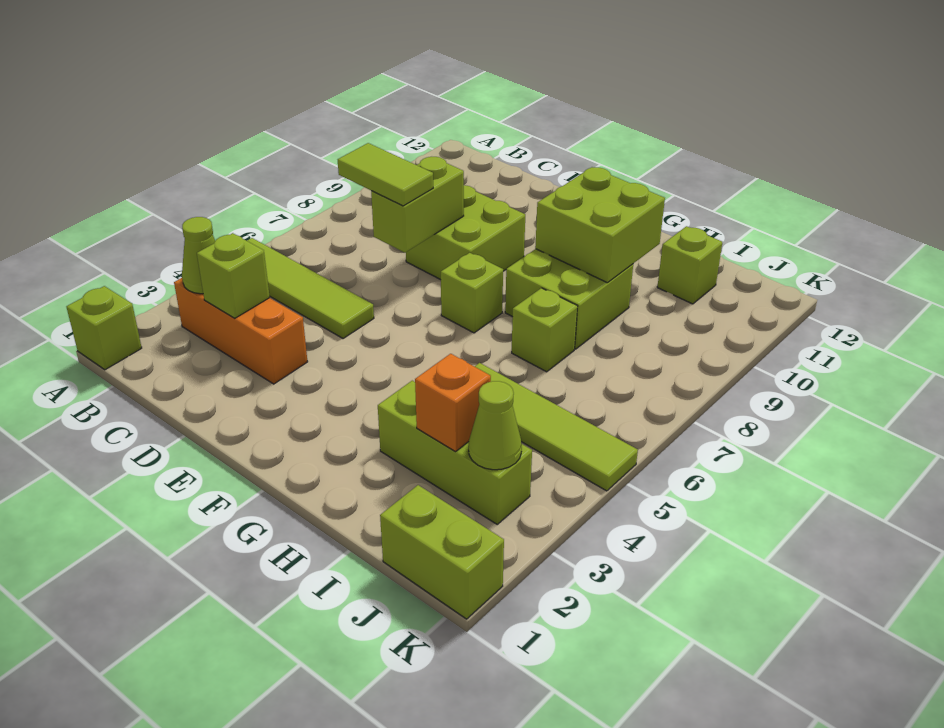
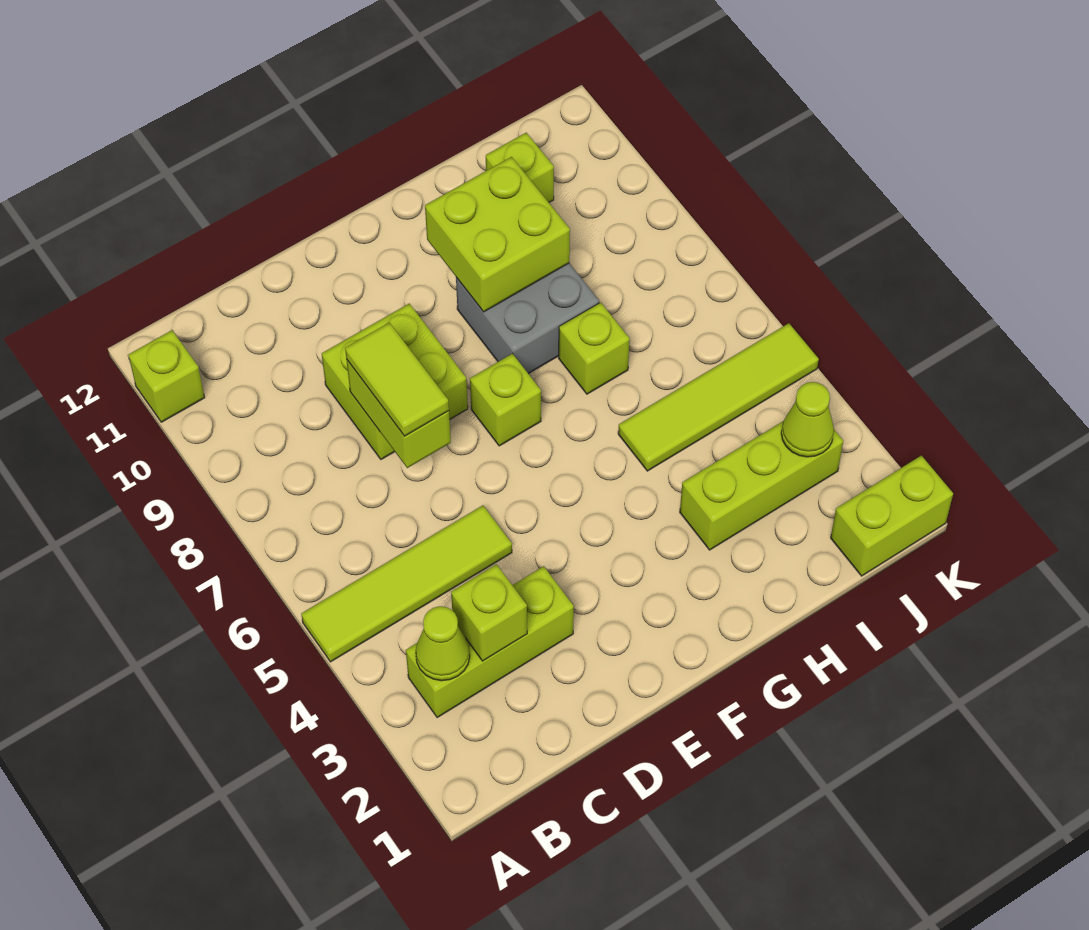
lime 1x1 brick [67,286,142,370] -> lime 1x1 brick moved to [128,330,205,422]
orange 1x3 brick [174,278,308,384] -> lime 1x3 brick [406,566,574,718]
lime 1x2 tile [338,143,433,206] -> lime 1x2 tile turned to [345,323,449,436]
lime 2x2 brick [505,249,633,349] -> grey 2x2 brick [456,263,599,374]
orange 1x1 brick [415,354,491,452] -> none

